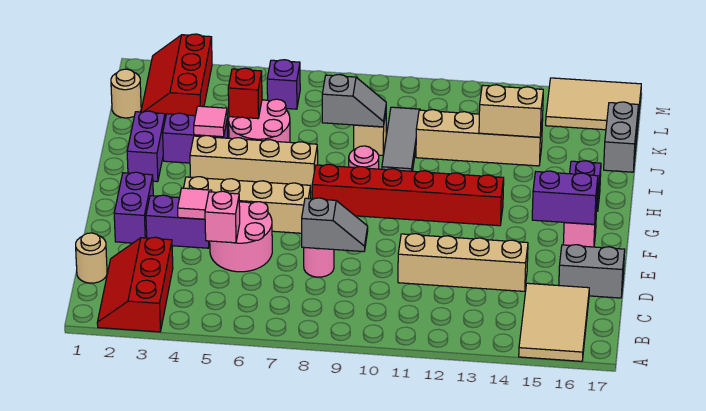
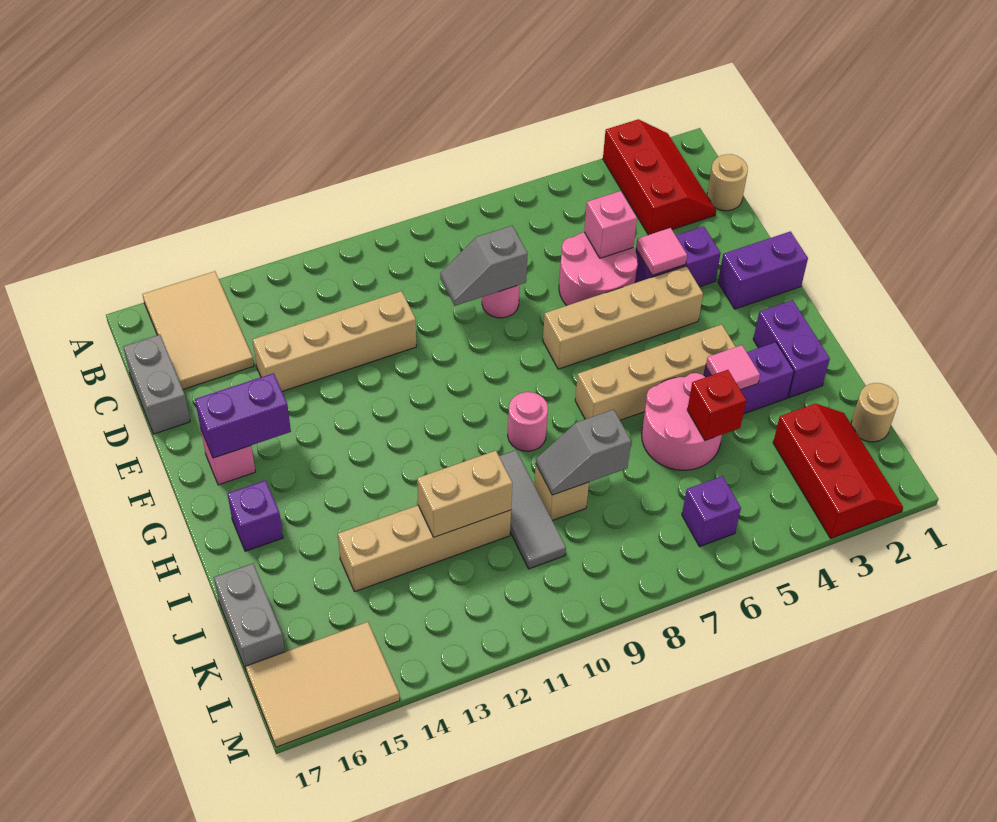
grey 1x2 brick [559,245,625,298] -> grey 1x2 brick turned to [123,335,190,434]
purple 1x2 brick [114,172,153,243] -> purple 1x2 brick turned to [718,231,808,309]
red 1x6 brick [312,164,504,226] -> none
tan 1x2 brick [479,85,543,137] -> tan 1x2 brick moved to [417,451,512,537]

